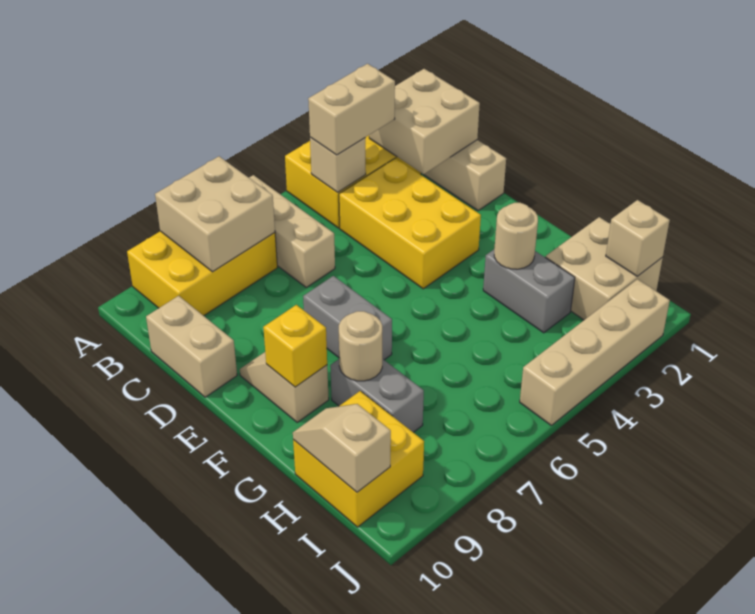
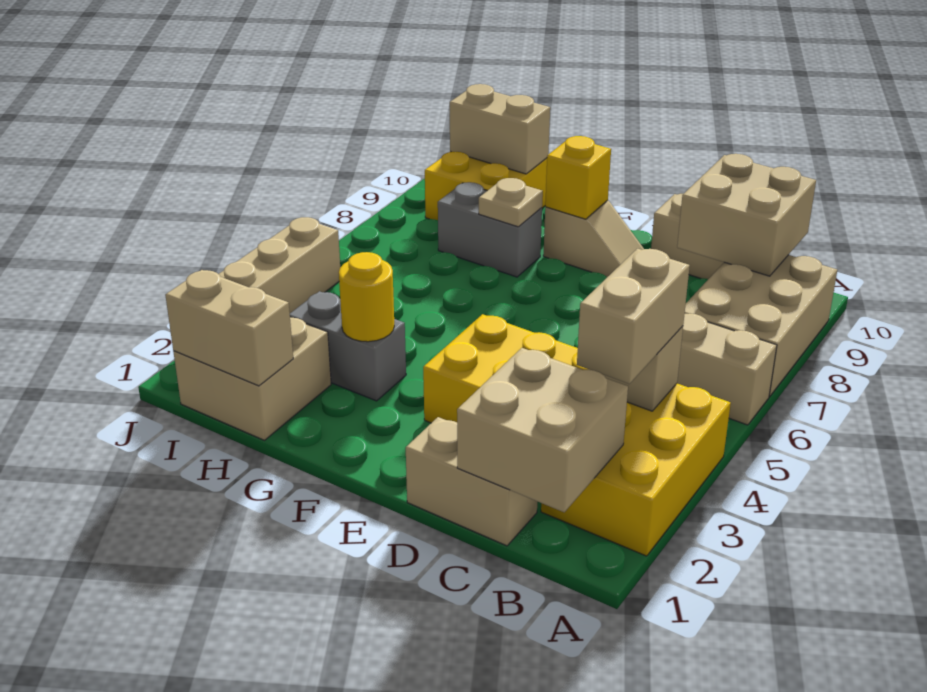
yellow 2x3 brick [127,231,277,316] -> tan 2x3 brick [685,255,837,397]
tan 2x2 brick [155,156,275,272] -> tan 2x2 brick moved to [677,154,816,276]
grey 1x2 brick [303,276,392,360] -> none
tan 1x1 round brick [494,203,538,269] -> yellow 1x1 round brick [339,252,394,342]
tan 1x1 round brick [339,311,382,381] -> tan 1x1 plate [479,178,543,227]
tan 1x2 slope [293,404,391,492] -> tan 1x2 brick [450,84,550,174]
tan 1x1 brick [606,200,670,276] -> tan 1x2 brick [165,270,293,386]

